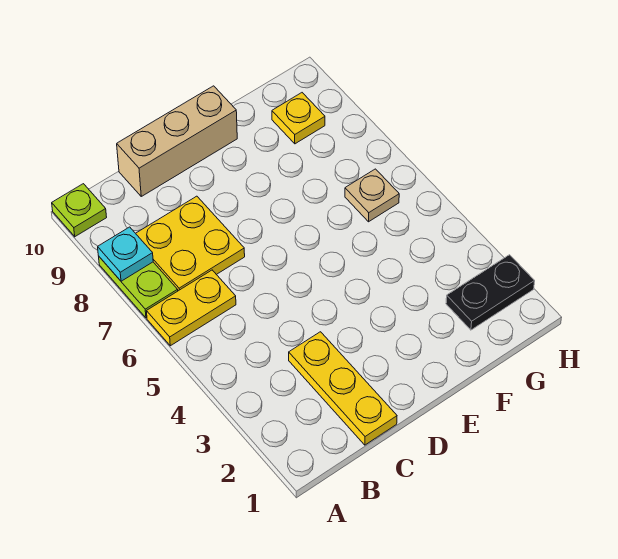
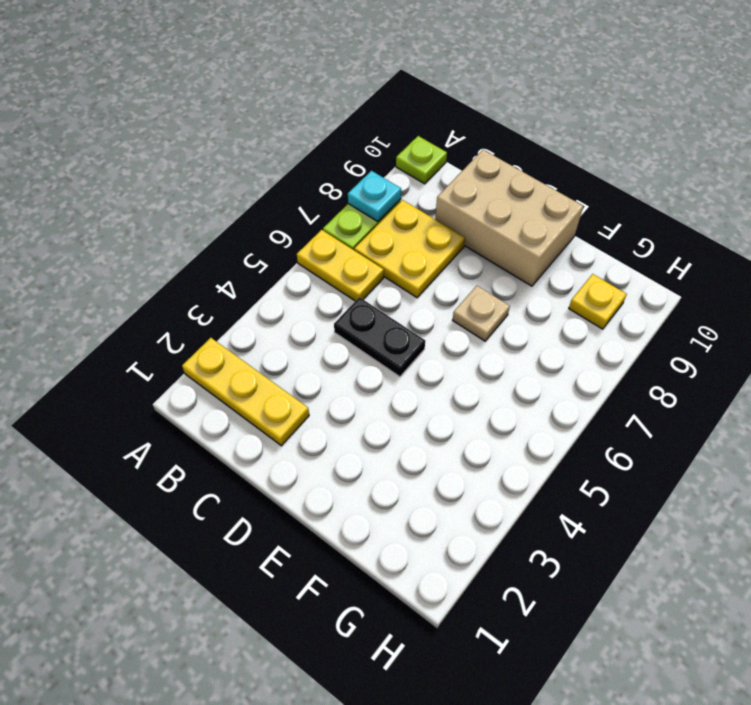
yellow 1x3 plate [289,332,397,445] -> yellow 1x3 plate turned to [182,338,309,446]
tan 1x3 brick [117,86,237,196] -> tan 2x3 brick [435,150,583,286]
black 1x2 plate [446,255,535,330] -> black 1x2 plate moved to [334,297,425,377]
tan 1x1 plate [345,169,399,222] -> tan 1x1 plate moved to [453,286,510,341]

